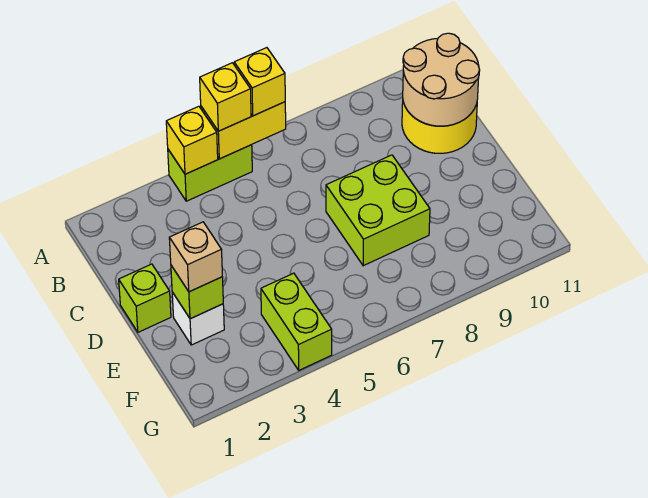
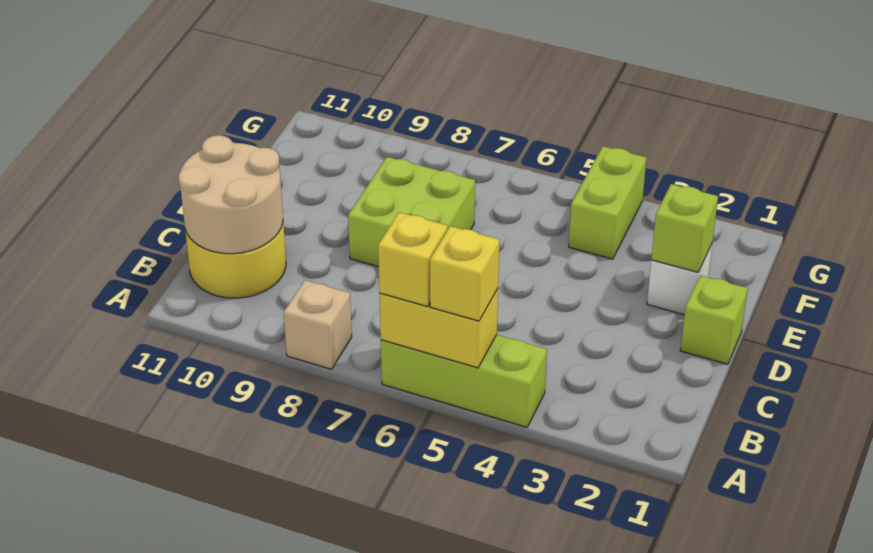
lime 1x2 brick [168,145,252,201] -> lime 1x3 brick [381,335,547,427]
yellow 1x1 brick [166,106,218,174] -> none
tan 1x1 brick [169,222,222,292] -> tan 1x1 brick moved to [284,280,352,369]

